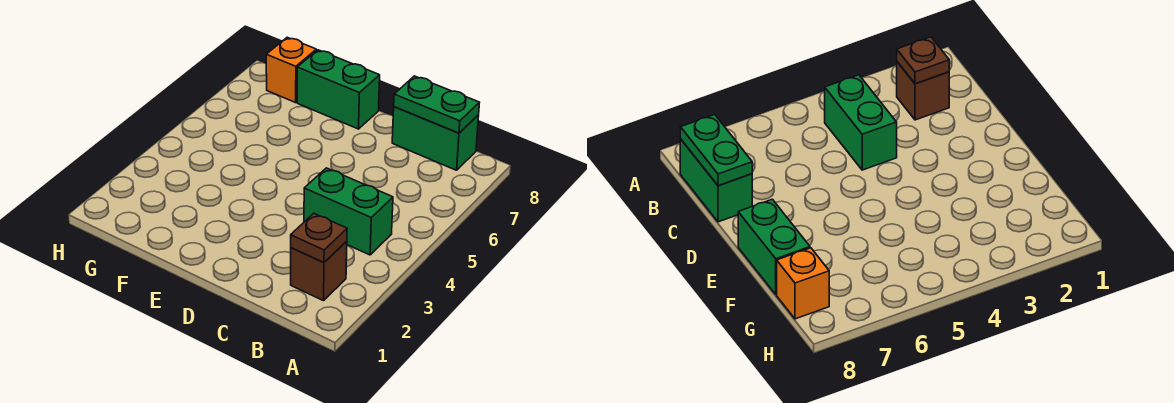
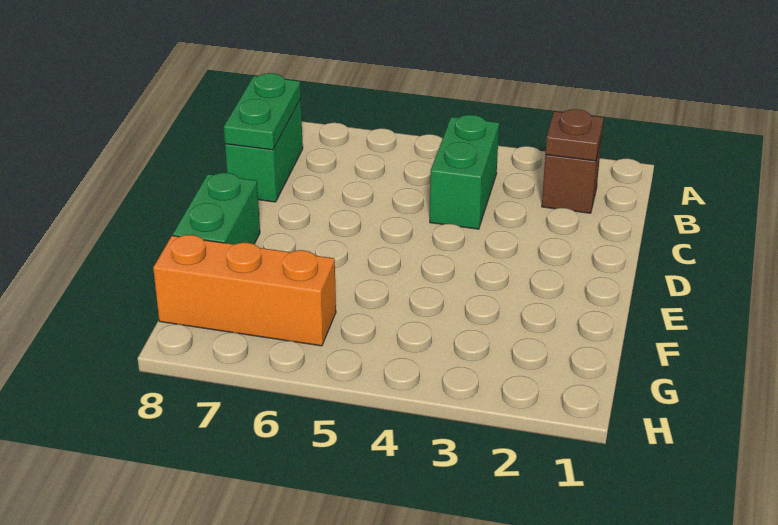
orange 1x1 brick [266,37,316,103] -> orange 1x3 brick [153,235,336,346]

